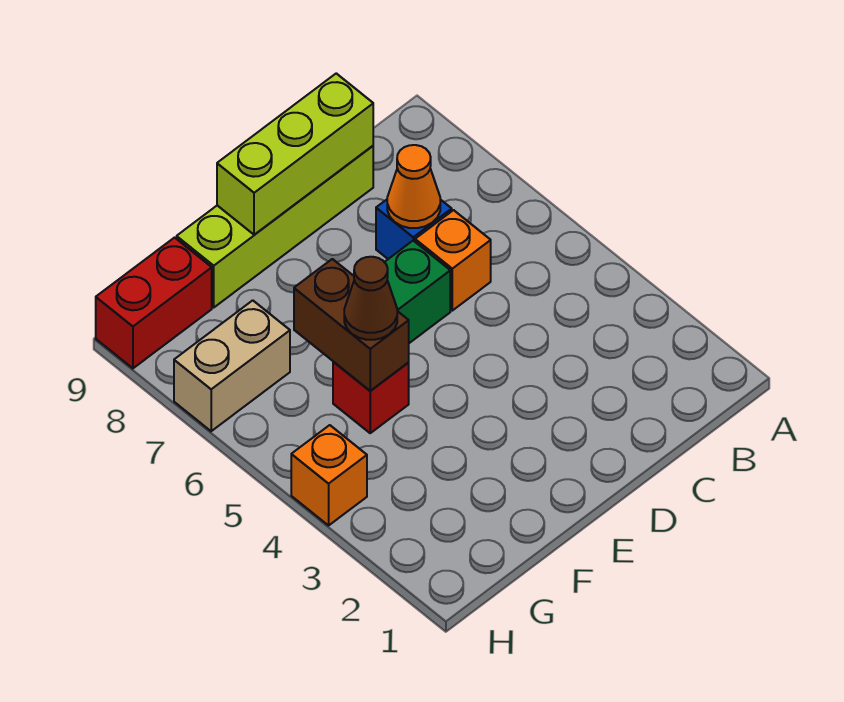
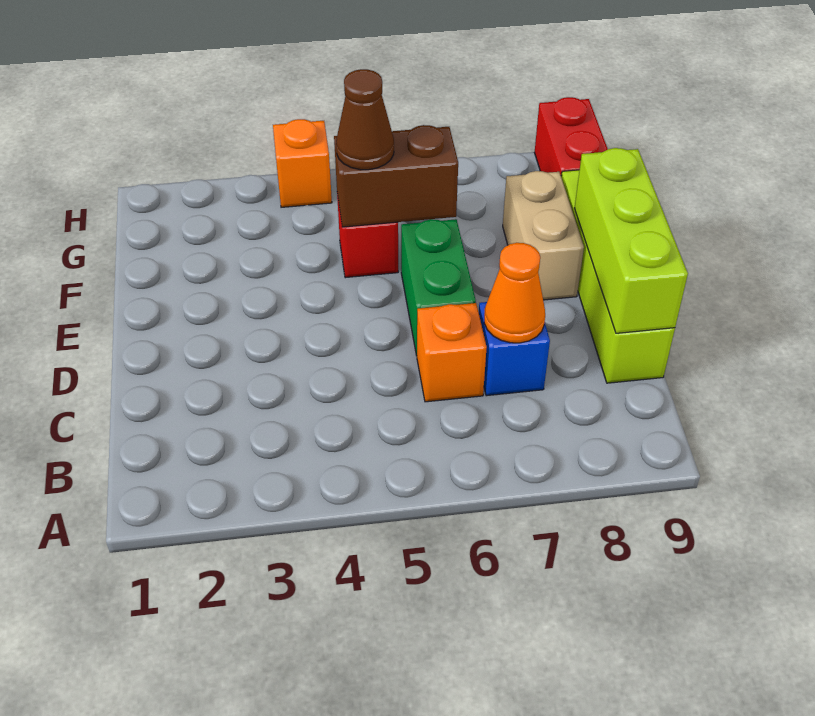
tan 1x2 brick [174,300,290,431] -> tan 1x2 brick moved to [503,171,584,300]

